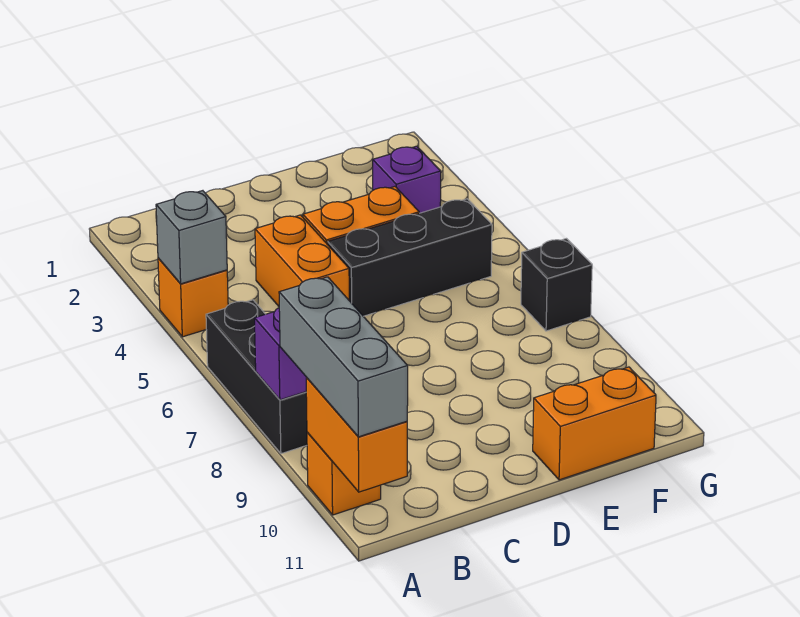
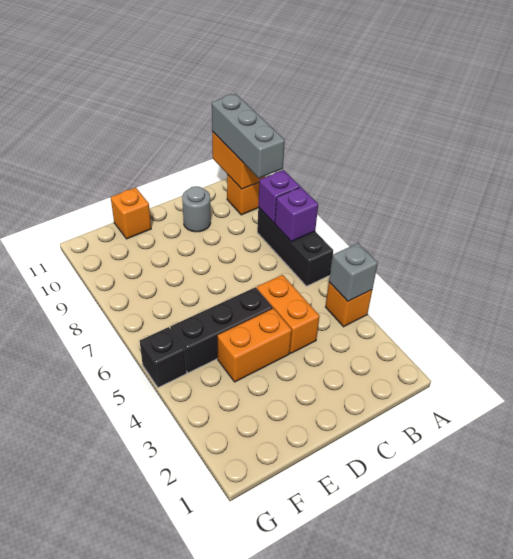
none -> grey 1x1 round brick [182,186,211,232]
orange 1x2 brick [533,367,656,480] -> orange 1x1 brick [111,188,151,239]
purple 1x1 brick [373,146,441,213] -> purple 1x1 brick moved to [275,187,318,242]
black 1x1 brick [521,239,592,331] -> black 1x1 brick moved to [140,327,186,388]

